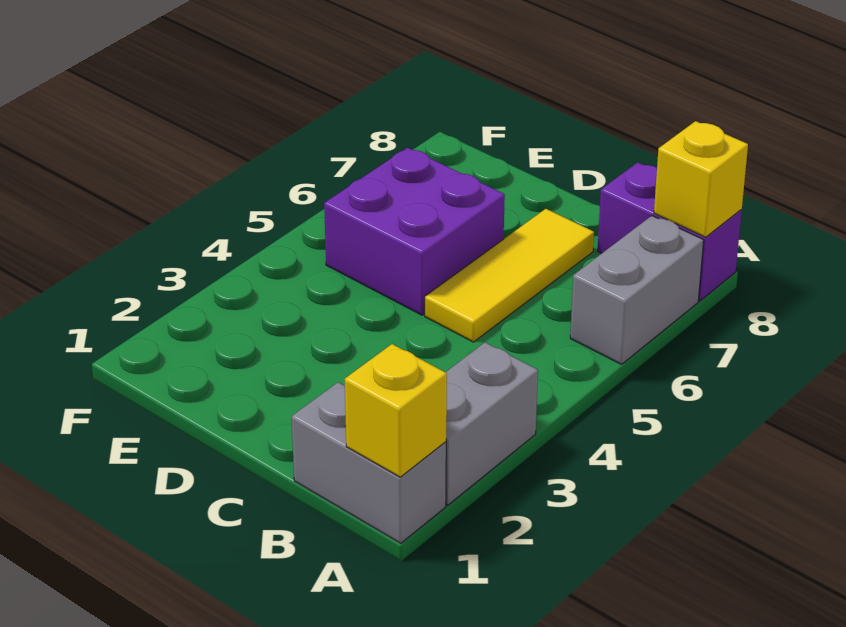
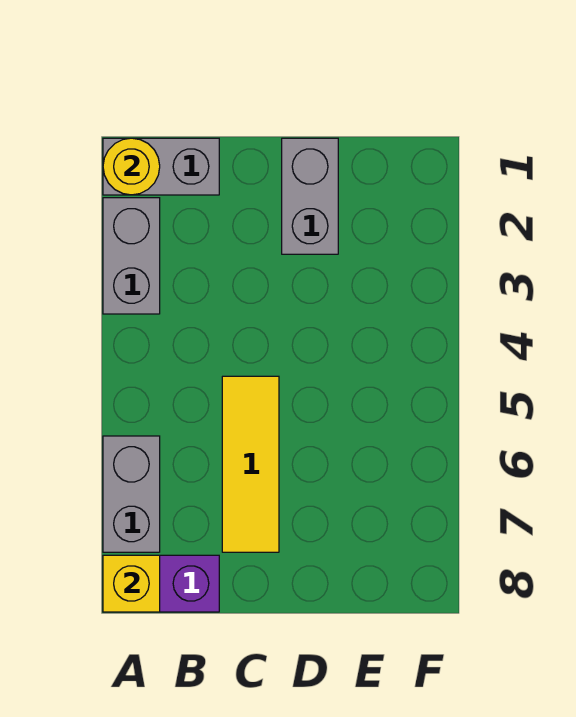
yellow 1x1 brick [345,344,447,477] -> yellow 1x1 round brick [103,138,160,195]
none -> grey 1x2 brick [282,138,338,254]
purple 2x2 brick [324,148,505,315] -> none

